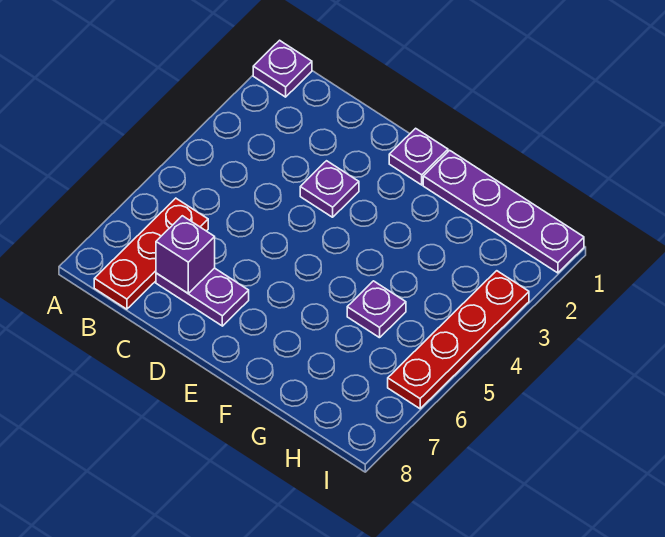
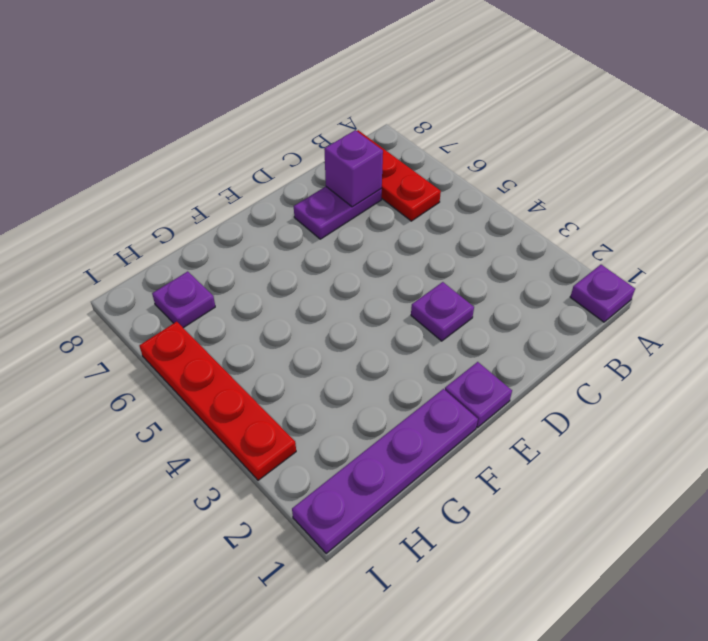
purple 1x1 plate [347,281,406,338] -> purple 1x1 plate moved to [152,271,215,328]

